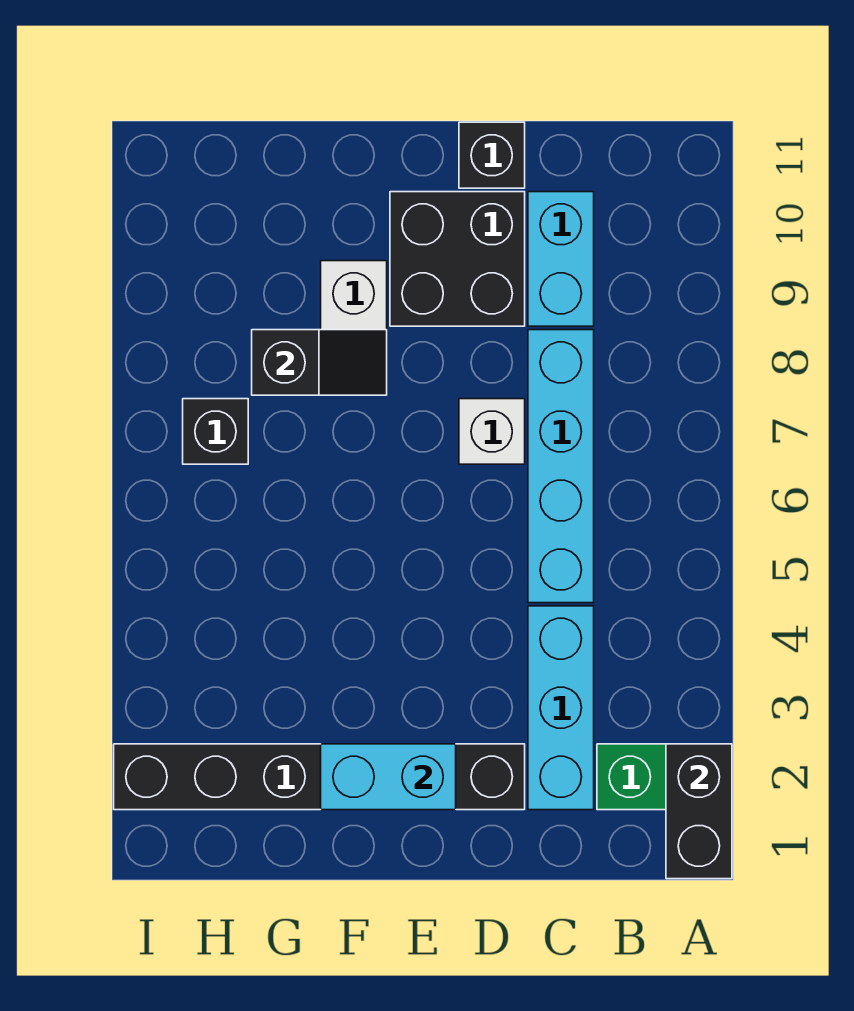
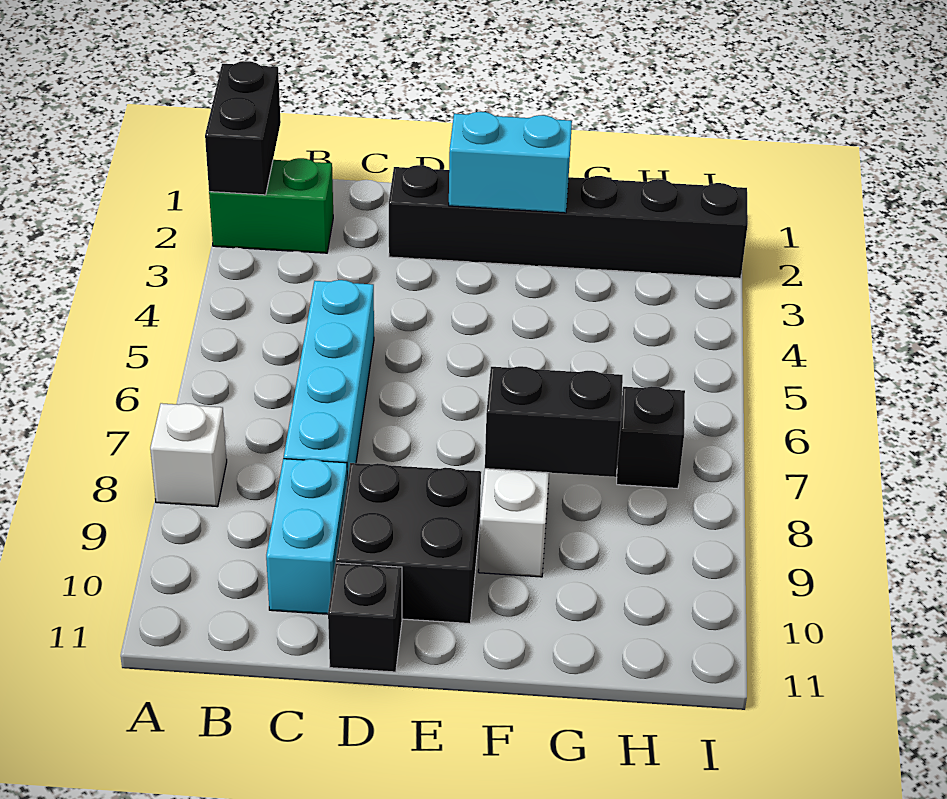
cyan 1x3 brick [528,606,594,810] -> none
white 1x1 brick [459,399,525,464] -> white 1x1 brick moved to [150,403,227,507]
black 1x2 slope [252,330,387,395] -> black 1x2 brick [485,366,623,477]

